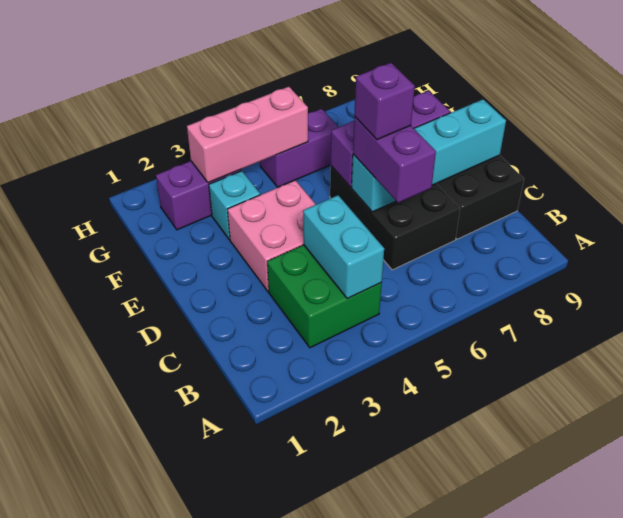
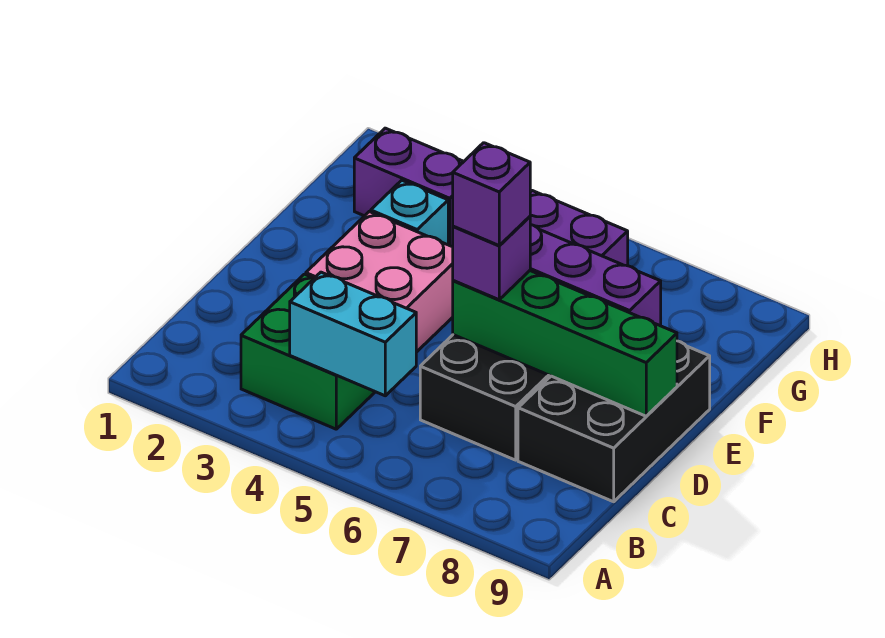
cyan 1x2 brick [303,195,384,299] -> cyan 1x2 brick turned to [290,272,416,396]
purple 1x2 brick [353,117,436,203] -> purple 1x1 brick [453,217,530,300]
cyan 1x4 brick [352,99,506,212] -> green 1x4 brick [453,271,677,416]
pink 1x3 brick [187,87,308,183] -> none

